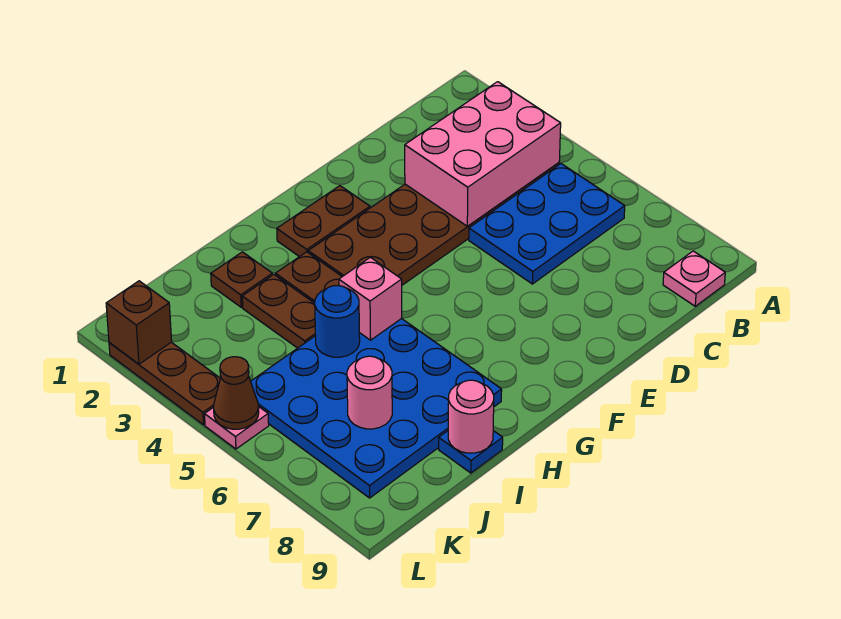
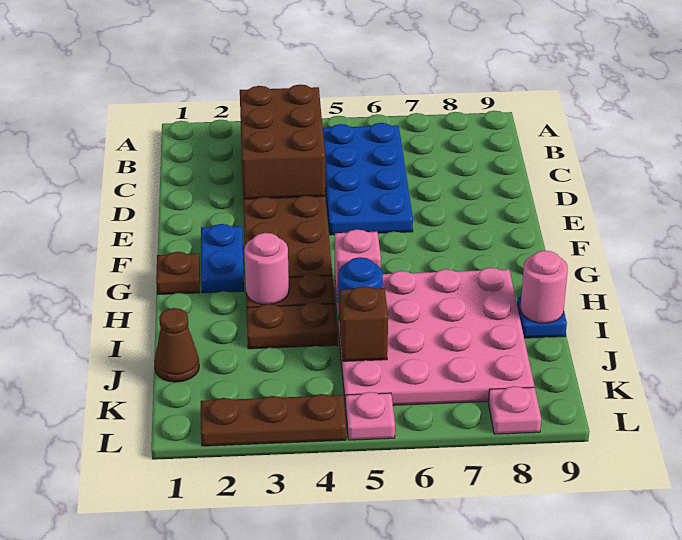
pink 2x3 brick [405,82,561,226] -> brown 2x3 brick [240,84,325,199]
blue 2x3 plate [469,164,625,284] -> blue 2x4 plate [323,123,413,235]
pink 1x1 plate [663,251,725,306] -> pink 1x1 plate moved to [488,386,541,434]
brown 1x2 plate [277,186,370,257] -> blue 1x2 plate [201,224,244,293]
blue 4x4 plate [251,319,502,498] -> pink 4x4 plate [335,268,534,407]
brown 1x1 plate [211,252,272,307] -> brown 1x1 plate moved to [156,252,200,294]
pink 1x1 round brick [347,356,392,429] -> pink 1x1 round brick moved to [244,233,289,304]
brown 1x1 brick [106,281,172,364] -> brown 1x1 brick moved to [340,286,388,361]
brown 1x1 cone [214,357,259,429] -> brown 1x1 cone moved to [154,308,199,382]

